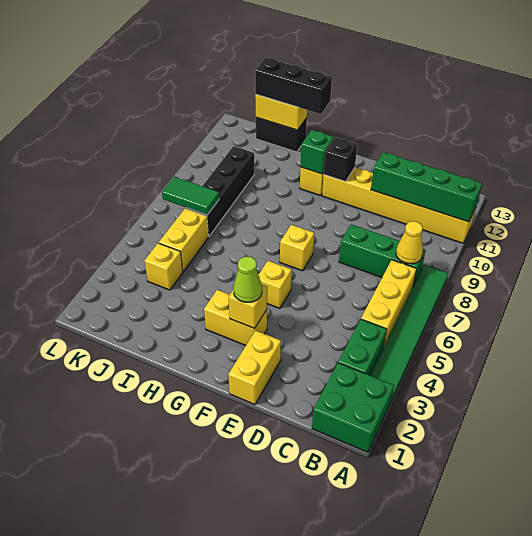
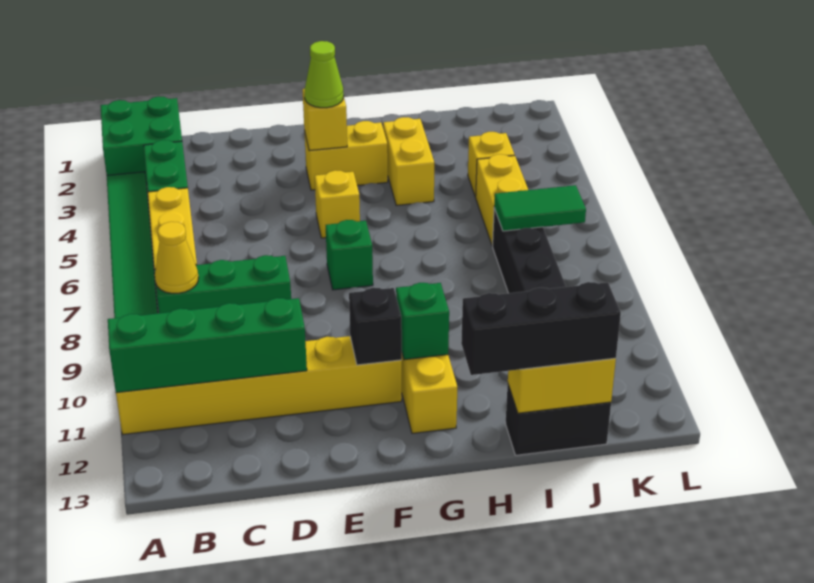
yellow 1x2 brick [228,330,281,404] -> yellow 1x2 brick moved to [383,117,434,205]
yellow 1x1 brick [280,225,314,271] -> green 1x1 brick [326,220,373,290]

